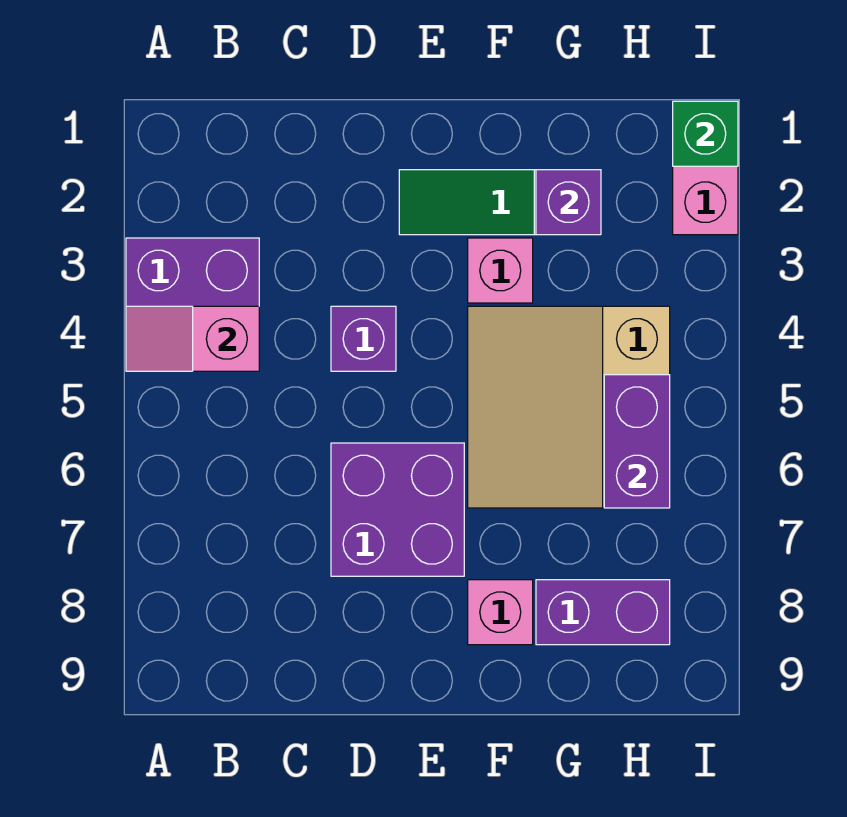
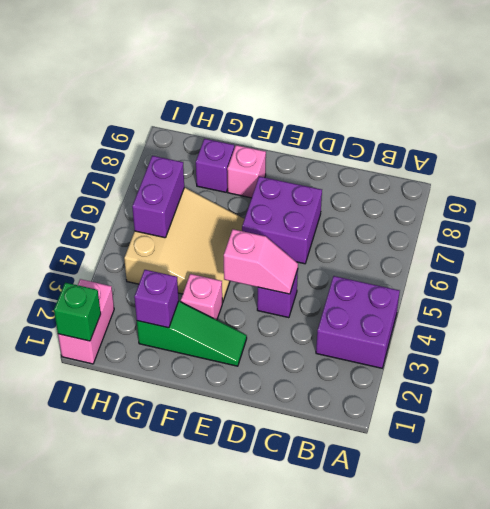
pink 1x2 slope [126,306,259,371] -> pink 1x2 slope moved to [224,229,298,294]
purple 1x2 brick [536,580,670,645] -> purple 1x1 brick [196,139,234,192]

